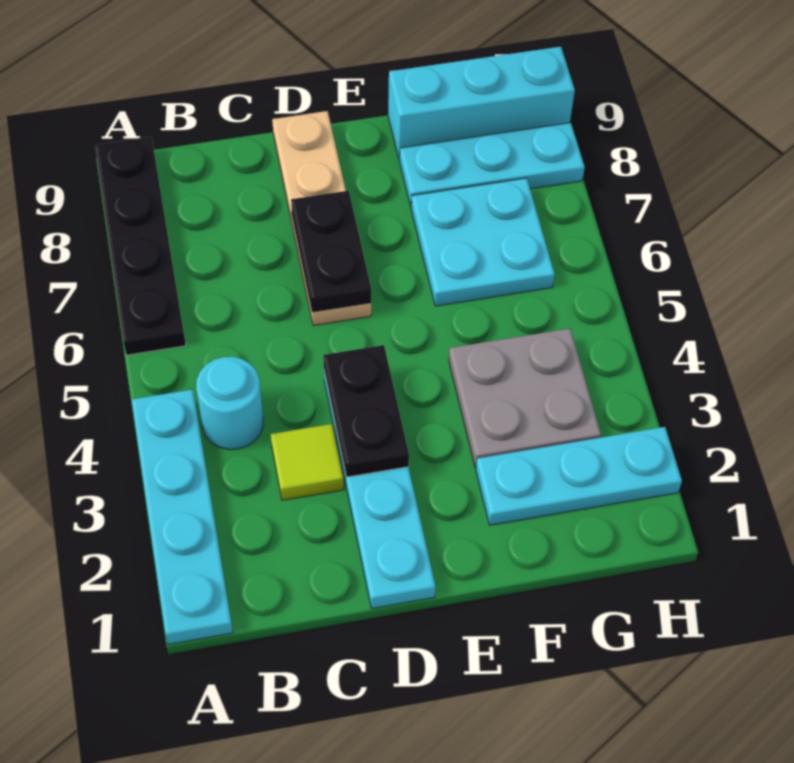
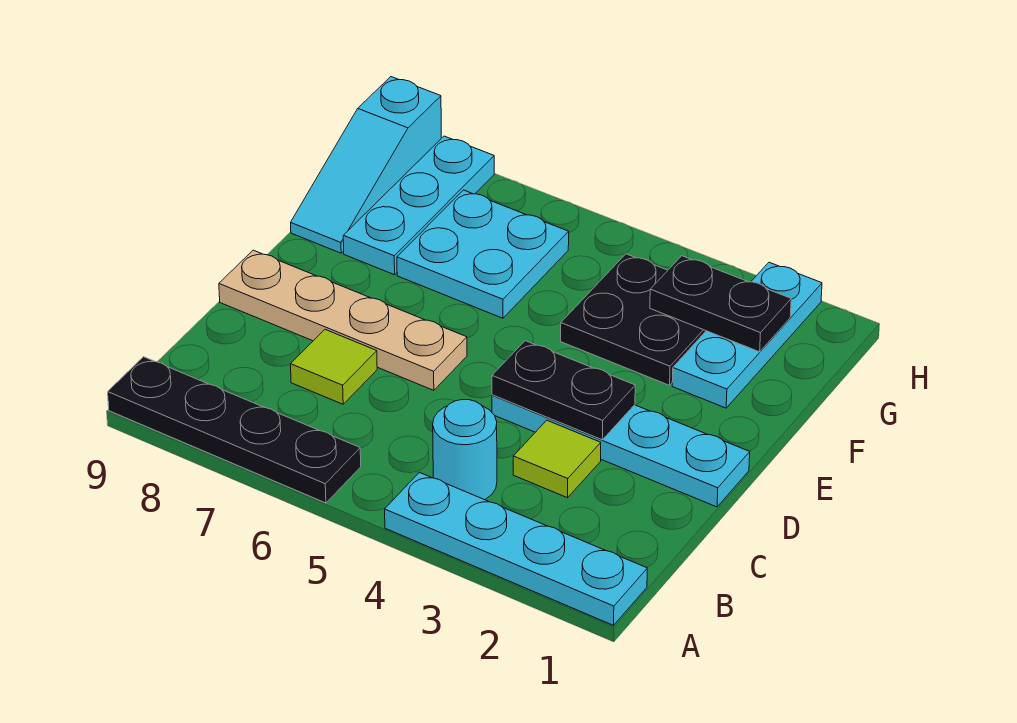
none -> lime 1x1 tile [291,330,377,404]
black 1x2 plate [291,191,371,312] -> black 1x2 plate moved to [650,256,791,352]
grey 2x2 plate [449,329,601,468] -> black 2x2 plate [561,254,706,385]
cyan 1x3 brick [388,47,575,160] -> cyan 1x3 slope [291,77,441,253]

